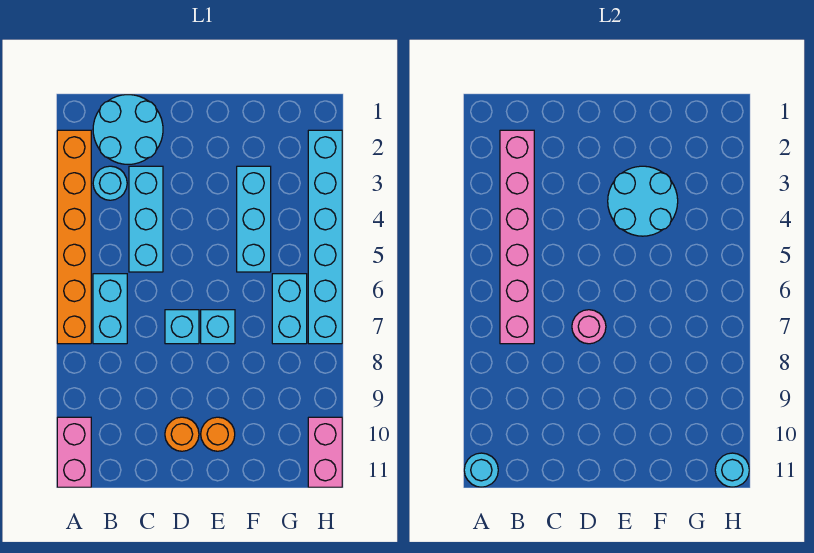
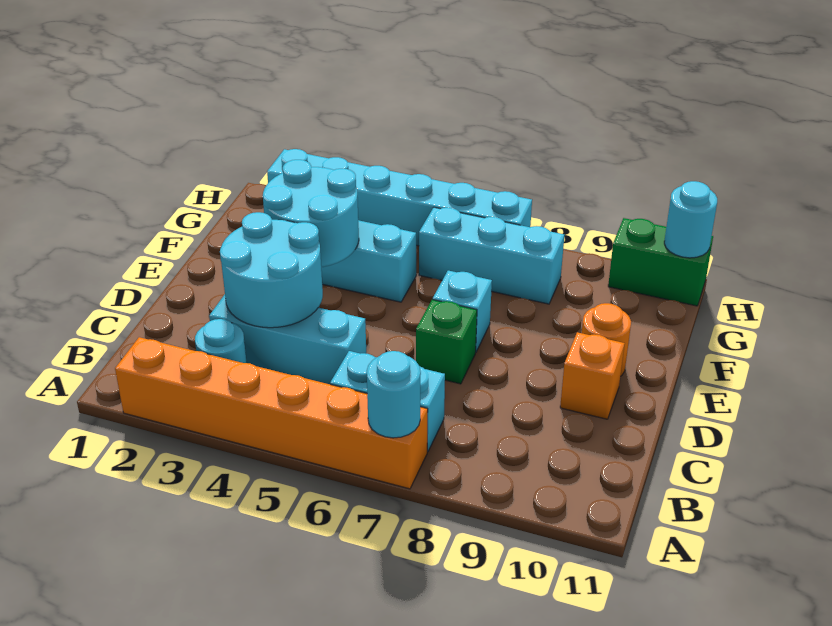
pink 1x2 brick [57,417,91,487] -> none
cyan 1x1 round brick [464,453,498,487] -> cyan 1x1 round brick moved to [367,351,421,438]
cyan 2x2 round brick [93,95,163,164] -> cyan 2x2 round brick moved to [220,212,323,328]
pink 1x6 brick [500,130,534,344] -> none
cyan 1x1 brick [165,310,199,344] -> green 1x1 brick [416,300,477,384]
pink 1x1 round brick [572,310,606,344] -> none
orange 1x1 round brick [165,417,199,451] -> orange 1x1 brick [560,332,625,419]
cyan 1x2 brick [272,274,307,344] -> cyan 1x3 brick [419,207,564,304]
pink 1x2 brick [308,417,342,487] -> green 1x2 brick [608,218,713,306]

